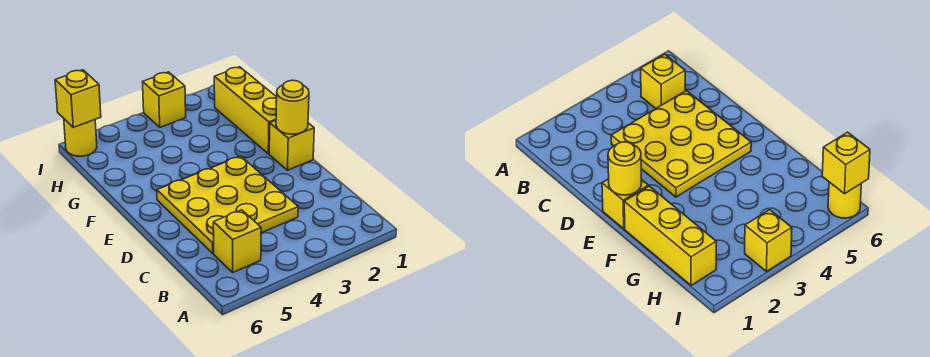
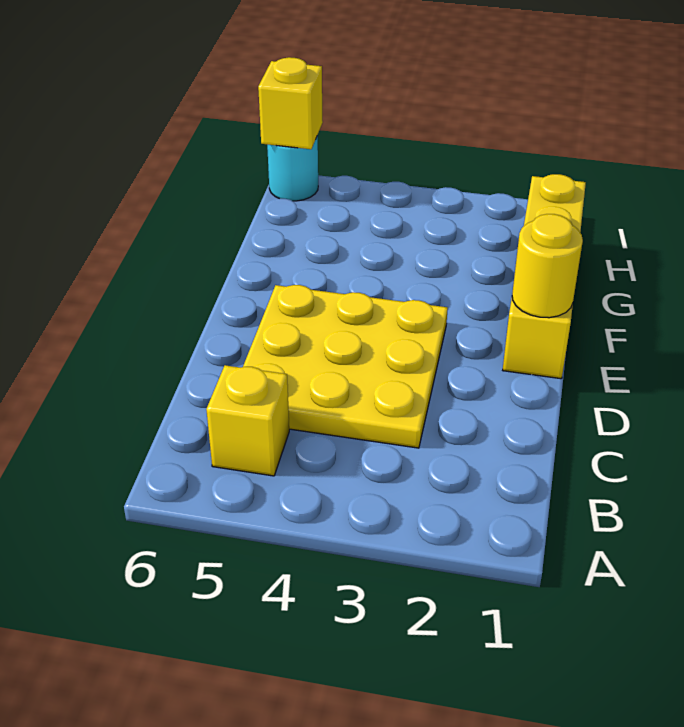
yellow 1x1 brick [143,72,186,127] -> none
yellow 1x1 round brick [64,119,97,156] -> cyan 1x1 round brick [267,135,318,201]

